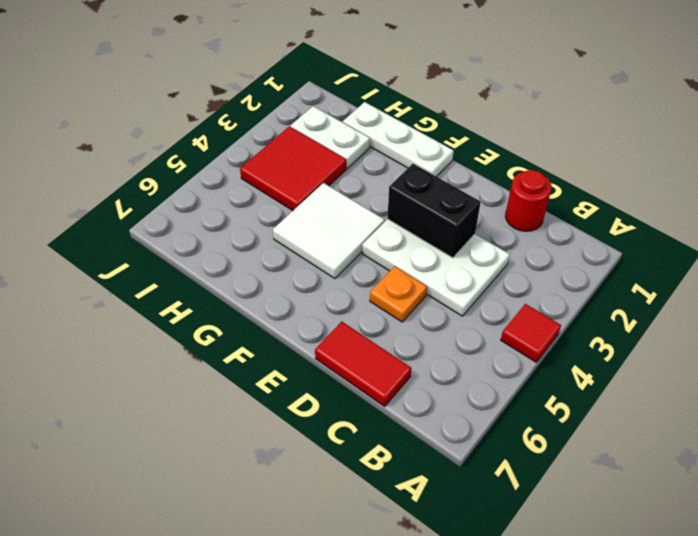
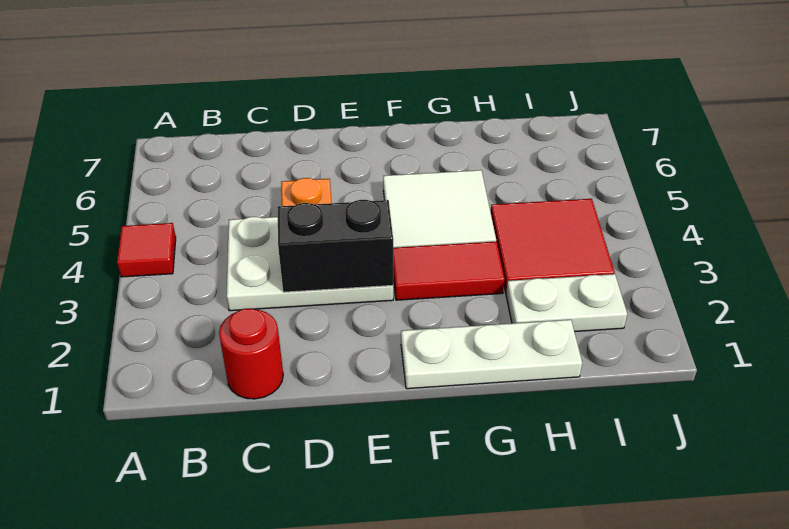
red 1x2 tile [315,322,411,406] -> red 1x2 tile moved to [393,242,505,300]

